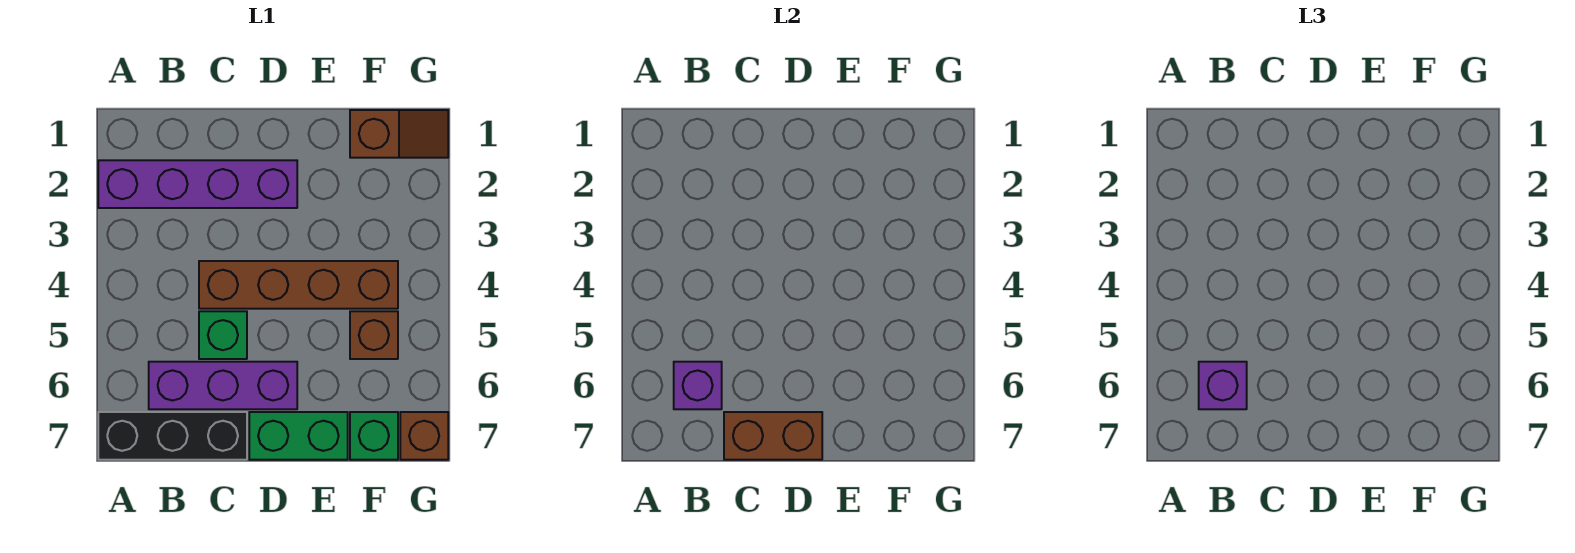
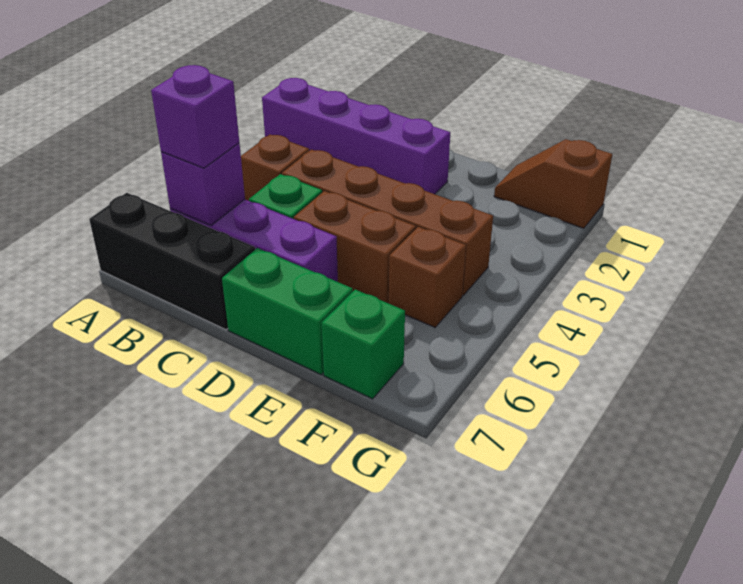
brown 1x2 brick [724,412,822,460] -> brown 1x2 brick moved to [294,191,416,303]
brown 1x2 slope [350,110,448,158] -> brown 1x2 slope turned to [494,139,612,229]
brown 1x1 brick [400,412,448,460] -> brown 1x1 brick moved to [241,135,309,201]

